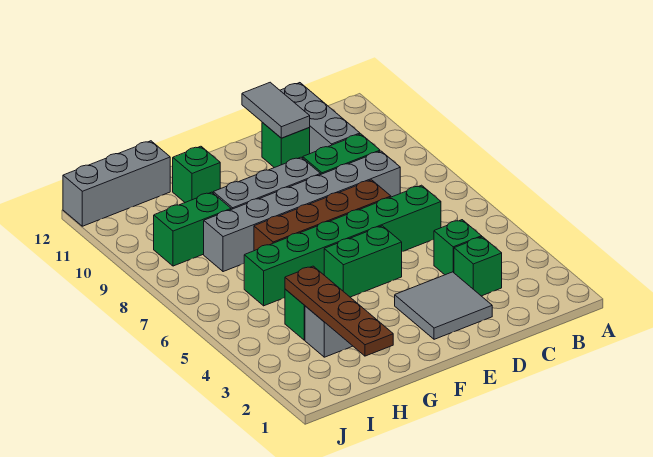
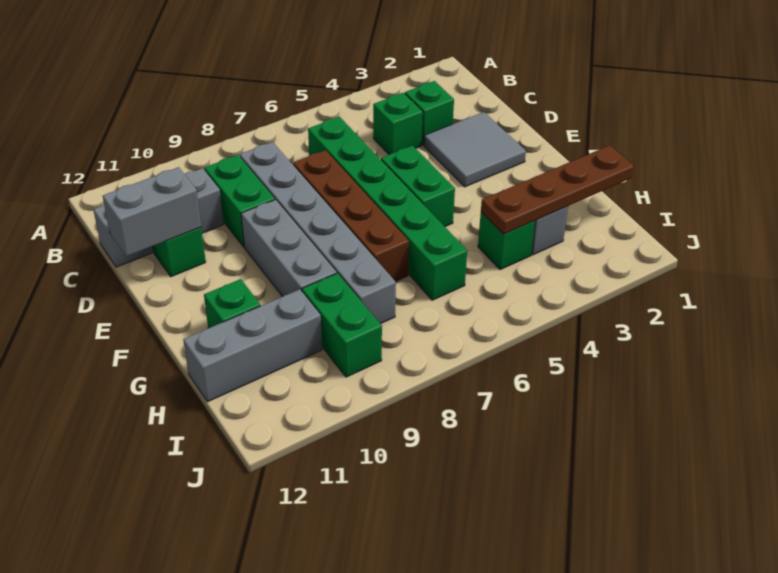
grey 1x2 tile [242,82,310,138] -> grey 1x2 brick [103,167,201,256]
grey 1x3 brick [63,141,170,226] -> grey 1x3 brick turned to [183,289,322,402]

